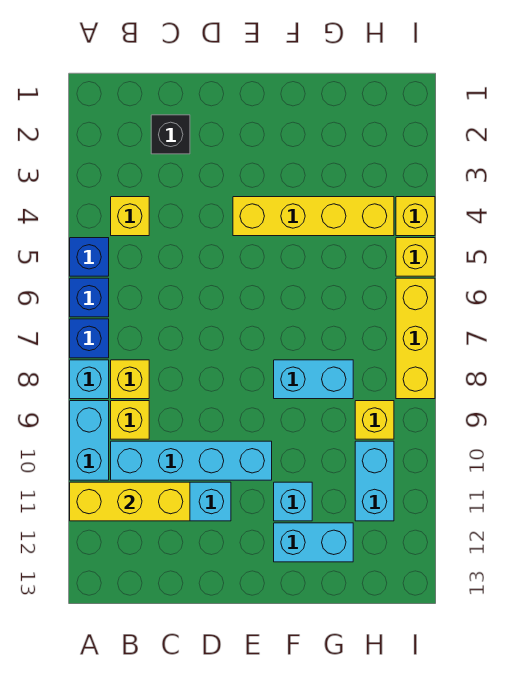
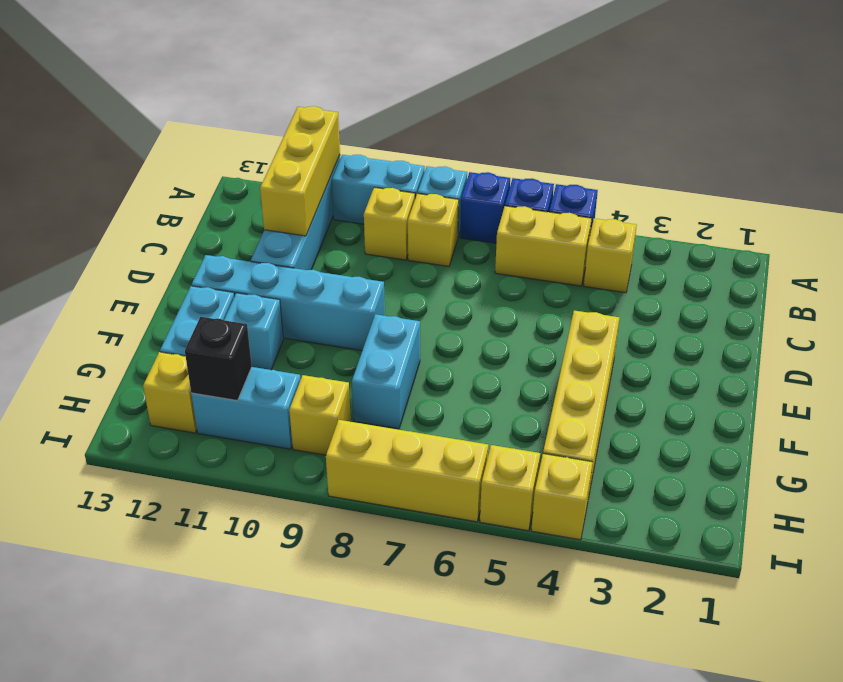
none -> yellow 1x2 brick [495,206,592,286]
cyan 1x4 brick [111,441,272,480] -> cyan 1x4 brick turned to [191,255,385,350]
black 1x1 brick [151,115,190,154] -> black 1x1 brick moved to [185,317,252,401]
none -> yellow 1x1 brick [143,352,197,433]

